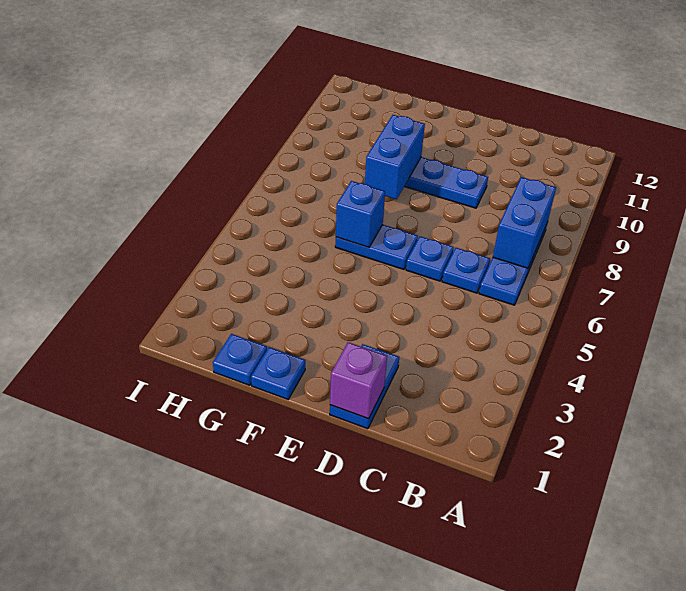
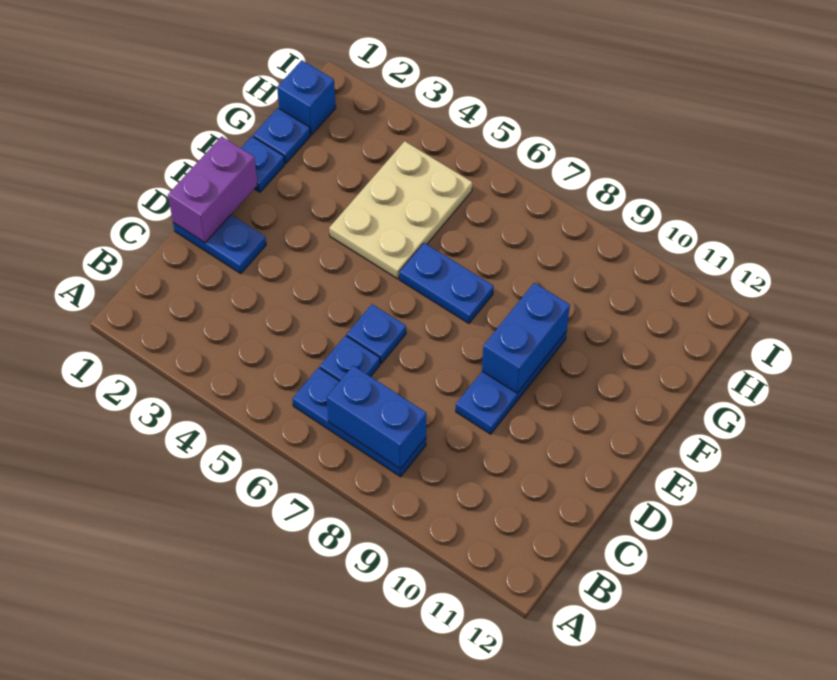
purple 1x1 brick [330,342,387,419] -> purple 1x2 brick [168,136,258,243]
blue 1x2 plate [335,225,418,269] -> blue 1x2 plate turned to [399,243,494,323]
none -> tan 2x3 plate [329,141,472,279]
blue 1x1 brick [336,181,385,247] -> blue 1x1 brick moved to [277,60,336,135]
blue 1x2 brick [365,115,425,199] -> blue 1x2 brick turned to [482,283,570,393]

